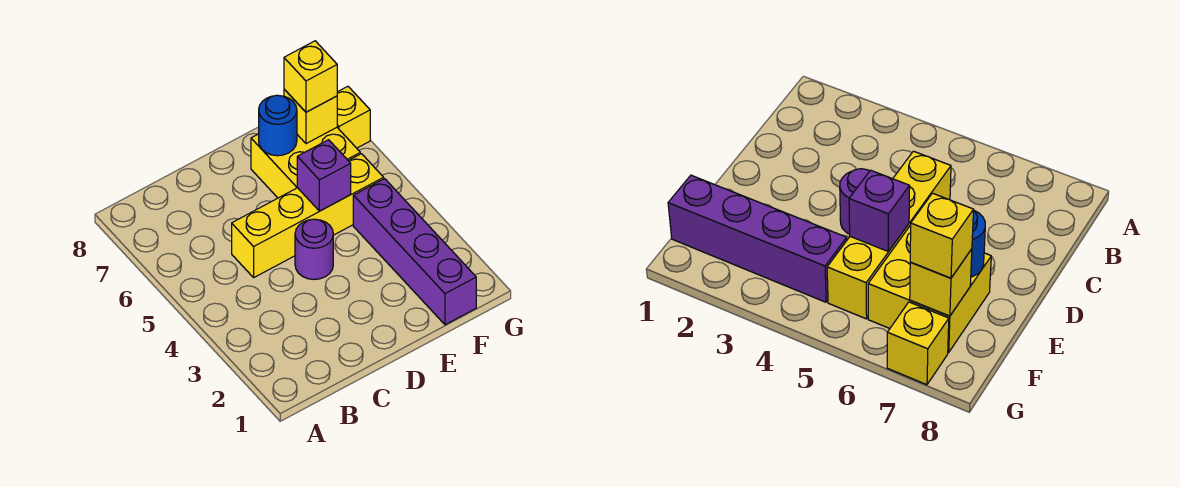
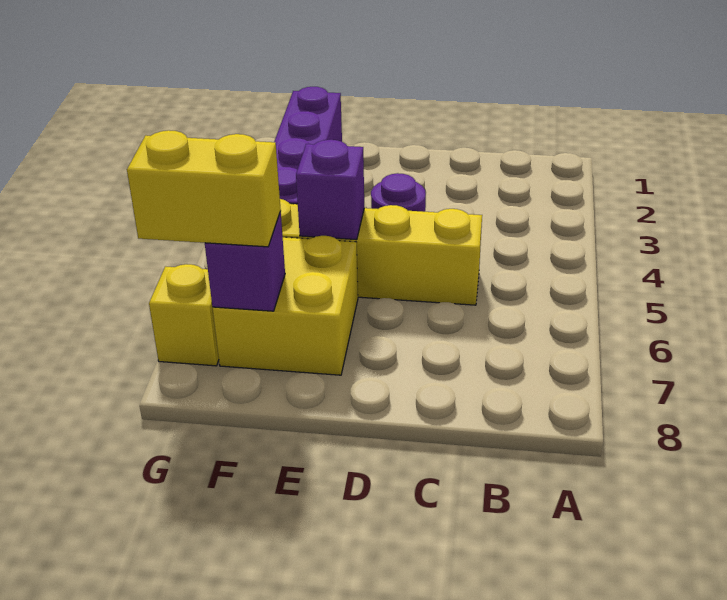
blue 1x1 round brick [259,95,297,156] -> none
yellow 1x1 brick [284,89,337,144] -> purple 1x1 brick [205,212,285,311]
yellow 1x1 brick [284,41,337,112] -> yellow 1x2 brick [127,130,281,247]

